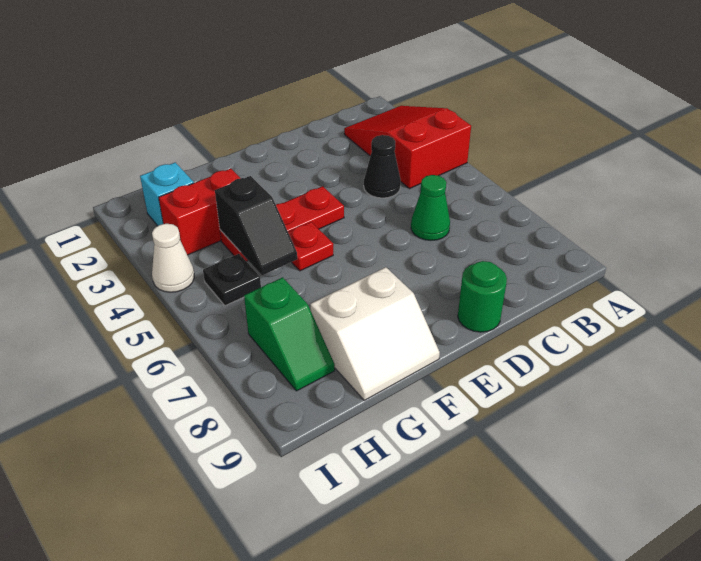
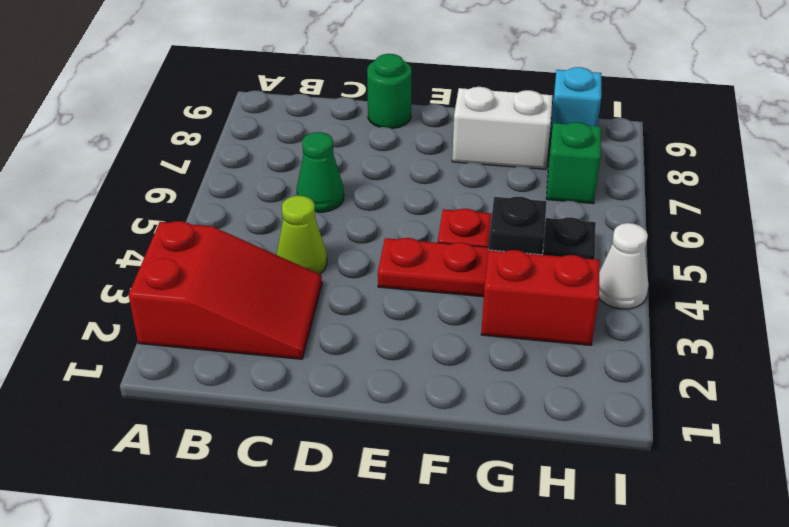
red 2x3 slope [344,106,471,189] -> red 2x3 slope turned to [129,221,322,359]
black 1x1 cone [364,135,401,198] -> lime 1x1 cone [277,196,327,274]
cyan 1x1 brick [140,162,194,226] -> cyan 1x1 brick moved to [550,67,601,136]

